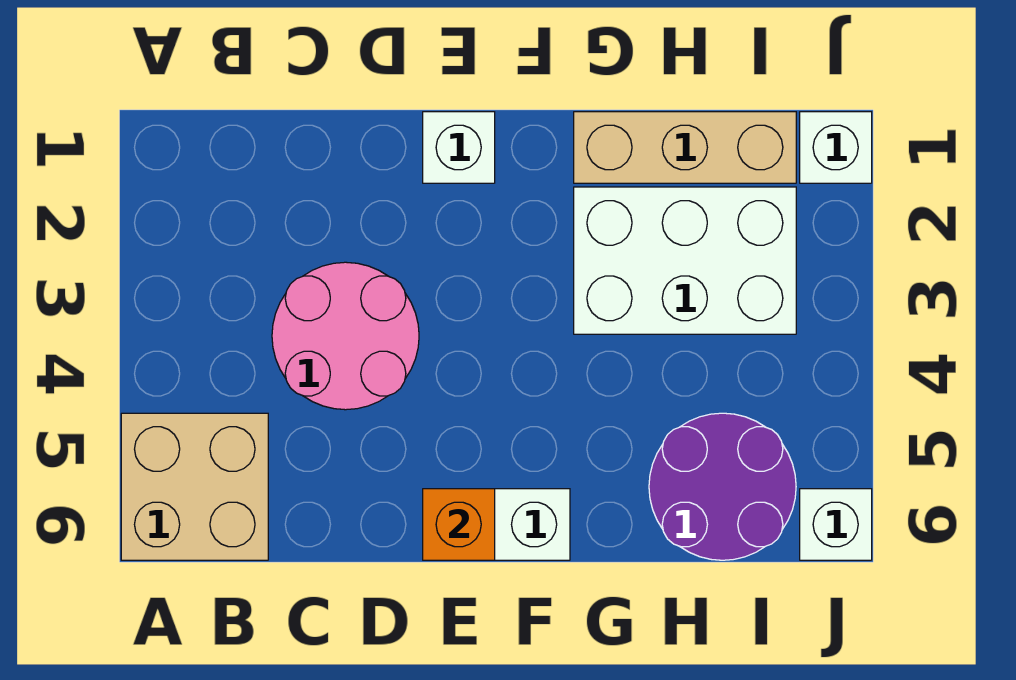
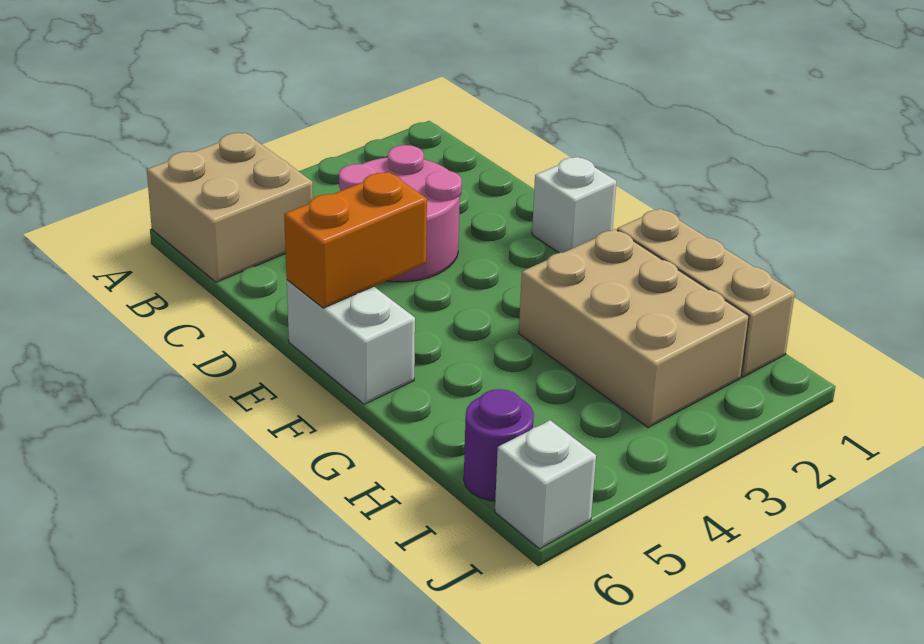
orange 1x1 brick [423,489,495,560] -> orange 1x2 brick [284,172,427,308]
white 2x3 brick [574,187,796,334] -> tan 2x3 brick [519,229,749,428]
purple 2x2 round brick [649,413,796,560] -> purple 1x1 round brick [464,389,534,501]
white 1x1 brick [800,112,872,183] -> none

